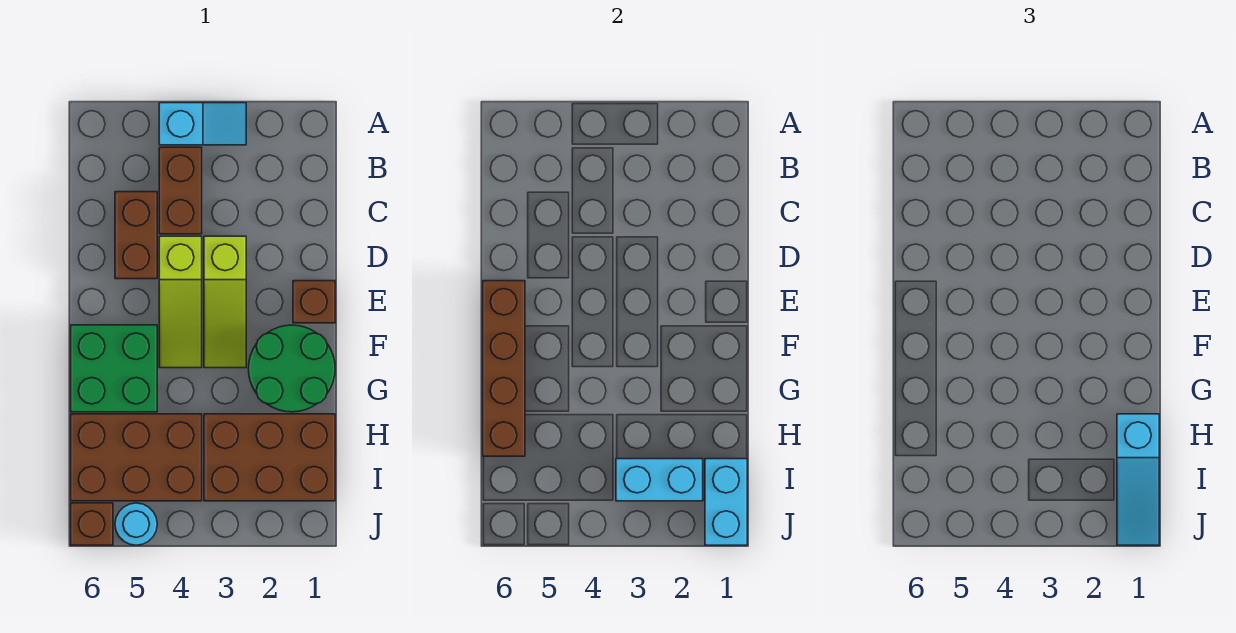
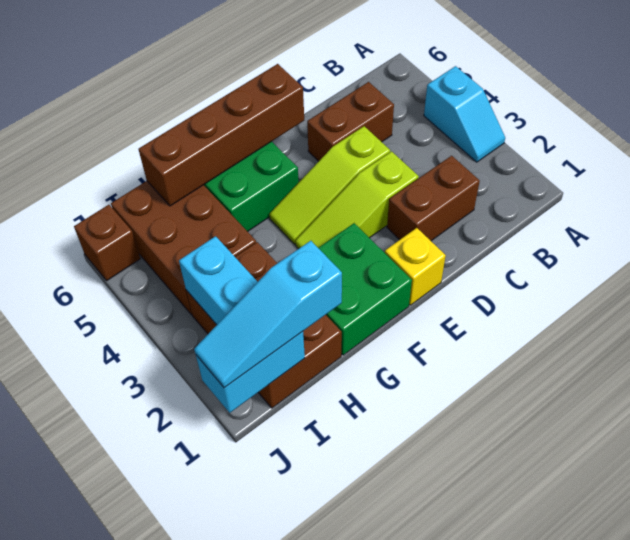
brown 1x2 brick [159,147,202,234] -> brown 1x2 brick moved to [387,156,480,241]
brown 1x1 brick [293,281,335,323] -> yellow 1x1 brick [385,228,446,305]
green 2x2 round brick [248,325,335,412] -> green 2x2 brick [319,223,412,355]
cyan 1x1 round brick [115,503,157,545] -> none

